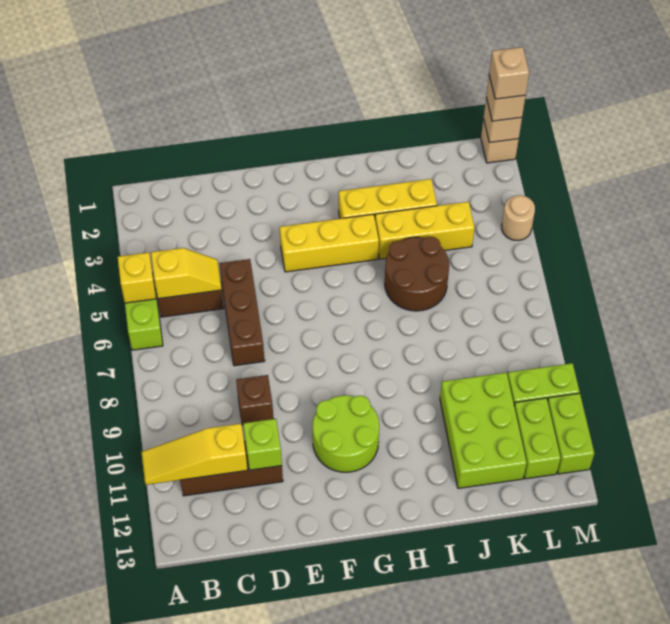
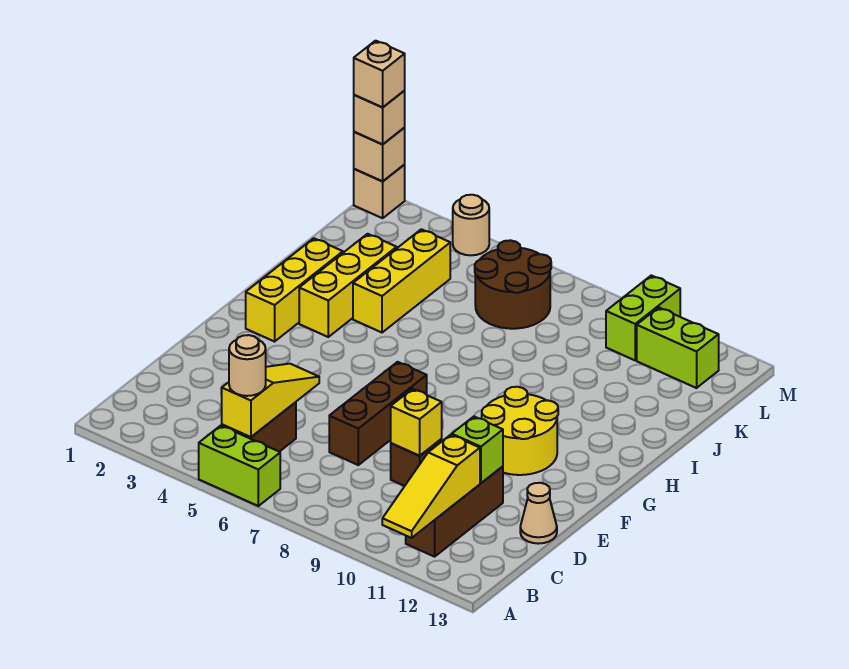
yellow 1x1 brick [118,252,156,303] -> yellow 1x1 brick moved to [391,389,442,456]
yellow 1x2 slope [151,248,222,299] -> yellow 1x3 slope [222,364,319,437]
none -> tan 1x1 round brick [229,335,266,396]
brown 1x3 brick [219,259,265,366] -> brown 1x3 brick turned to [329,362,427,465]
none -> tan 1x1 cone [520,483,557,544]
yellow 1x3 brick [280,214,379,272] -> yellow 1x3 brick moved to [246,238,343,342]
lime 2x2 round brick [313,395,379,472] -> yellow 2x2 round brick [482,387,558,475]
brown 2x2 round brick [385,237,449,311] -> brown 2x2 round brick moved to [475,240,551,329]
lime 2x3 brick [440,373,527,488] -> none
lime 1x2 brick [548,393,594,474] -> none

